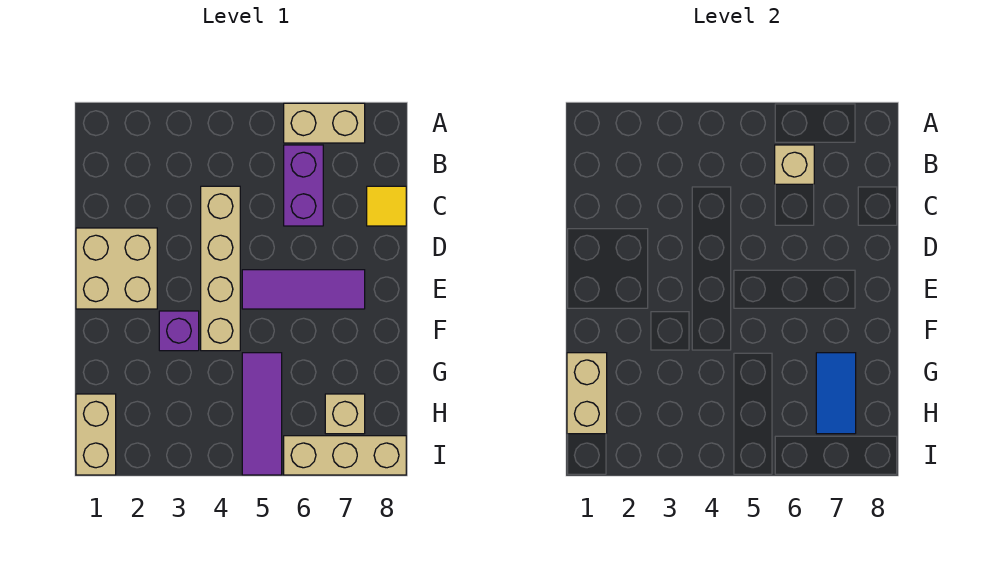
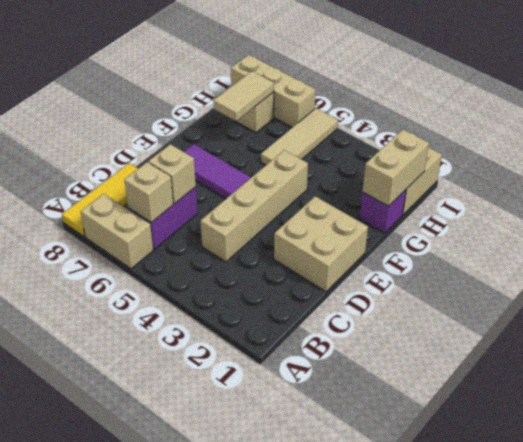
none -> tan 1x1 brick [148,144,196,204]
yellow 1x1 tile [367,186,406,226] -> yellow 1x3 tile [62,163,138,237]
purple 1x1 brick [159,311,199,351] -> purple 1x1 brick moved to [360,190,406,233]
purple 1x3 tile [242,353,282,475] -> tan 1x3 tile [261,108,338,165]
blue 1x2 tile [816,353,856,434] -> tan 1x2 tile [214,71,274,121]

